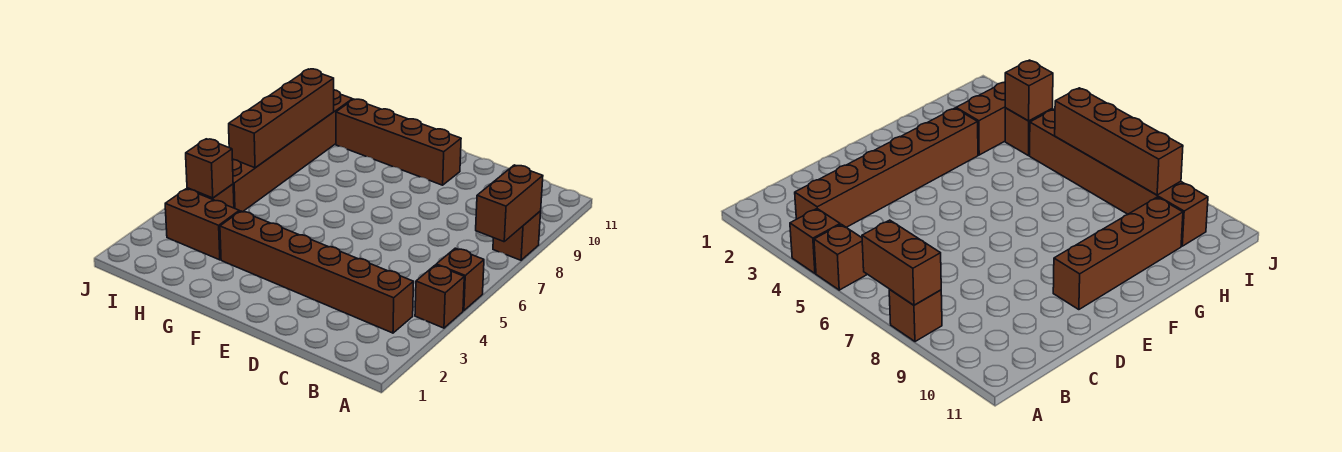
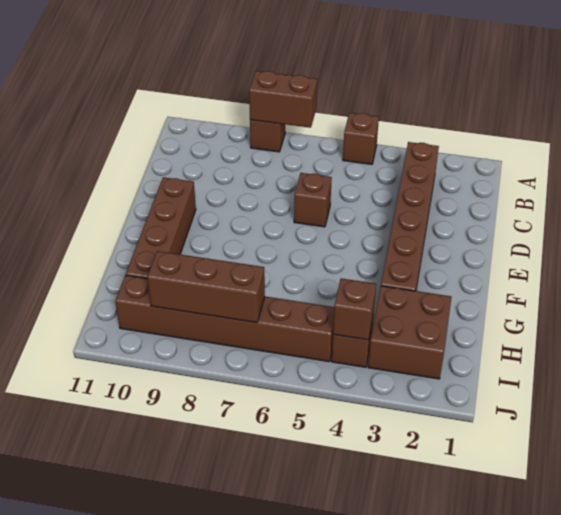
brown 1x1 brick [415,265,464,328] -> brown 1x1 brick moved to [294,173,332,227]
brown 1x2 brick [165,189,239,260] -> brown 2x2 brick [368,286,452,379]
brown 1x4 brick [229,69,334,168] -> brown 1x3 brick [147,251,265,323]

